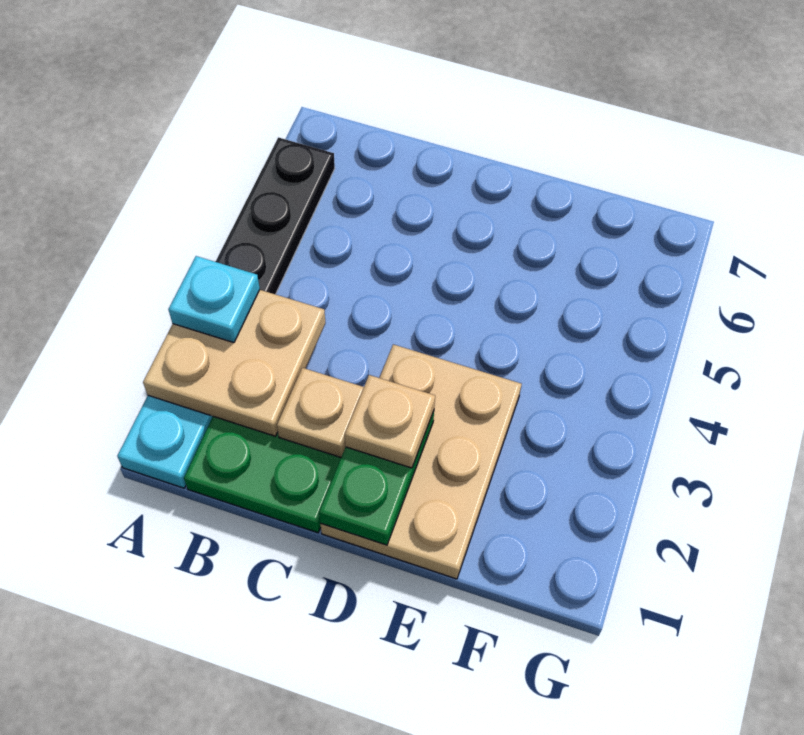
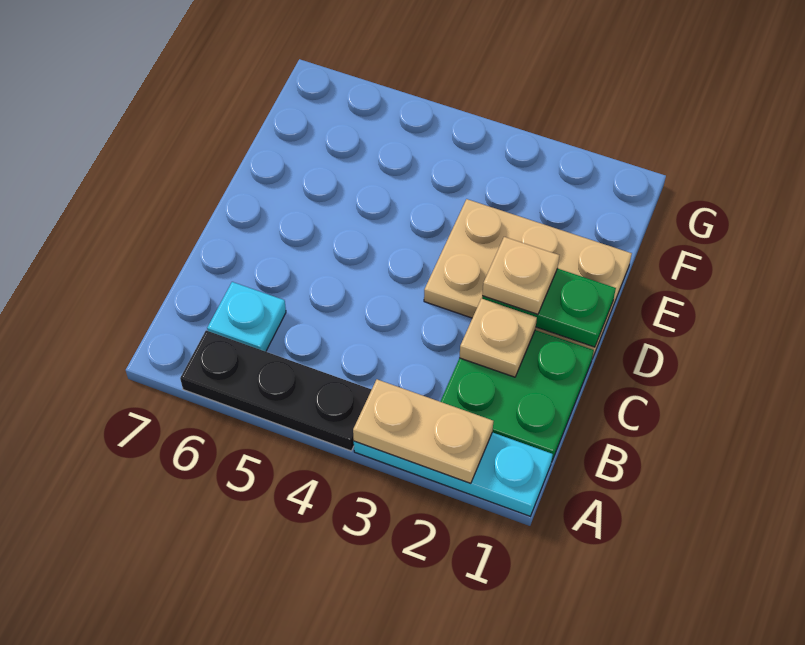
tan 2x2 plate [143,290,325,436] -> tan 1x2 plate [353,379,493,484]
cyan 1x1 plate [168,256,260,343] -> cyan 1x1 plate moved to [207,282,286,352]

